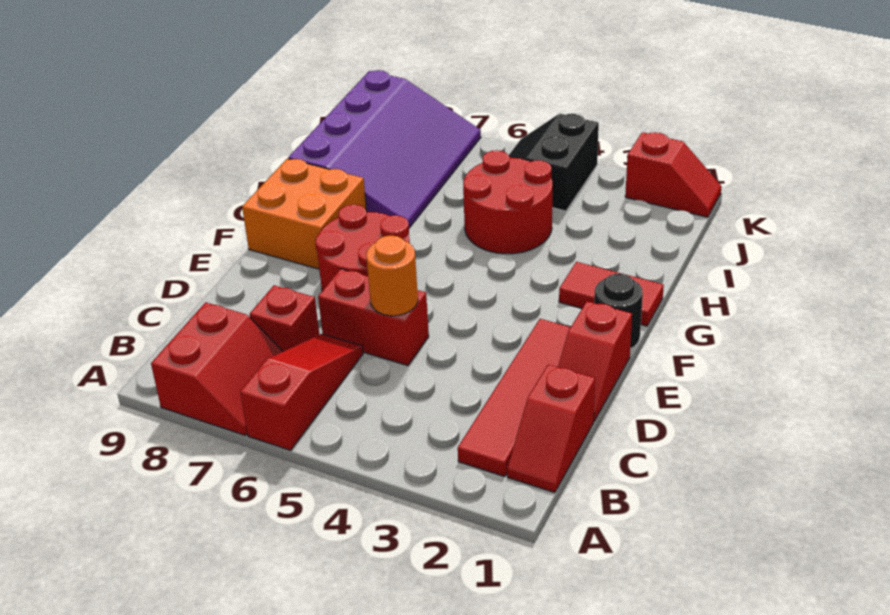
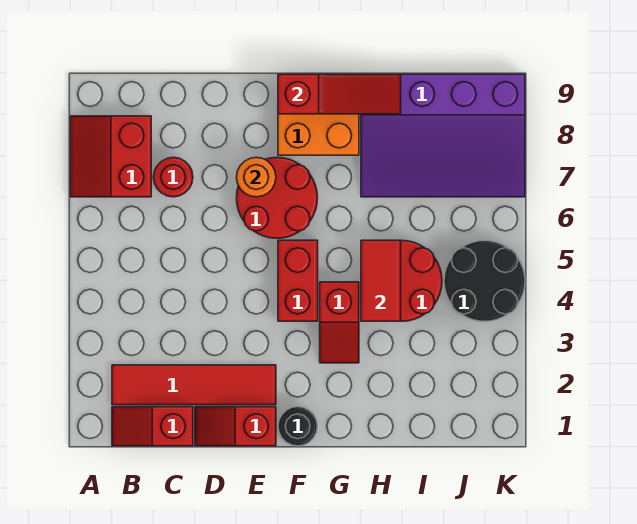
red 1x3 slope [240,334,363,450] -> red 1x3 slope moved to [278,74,401,114]
red 2x2 slope [151,302,283,435] -> red 2x2 slope turned to [70,116,151,197]
red 1x1 brick [250,285,319,351] -> red 1x1 round brick [153,157,193,197]
red 1x2 brick [318,269,429,366] -> red 1x2 brick moved to [278,240,318,321]
orange 1x1 round brick [366,236,418,316] -> orange 1x1 round brick moved to [237,157,276,197]
red 1x2 tile [559,262,664,326] -> red 1x2 tile moved to [361,240,401,321]
black 2x2 slope [509,114,599,211] -> black 2x2 round brick [444,240,525,321]
red 1x2 slope [625,132,722,217] -> red 1x2 slope moved to [320,282,359,363]

